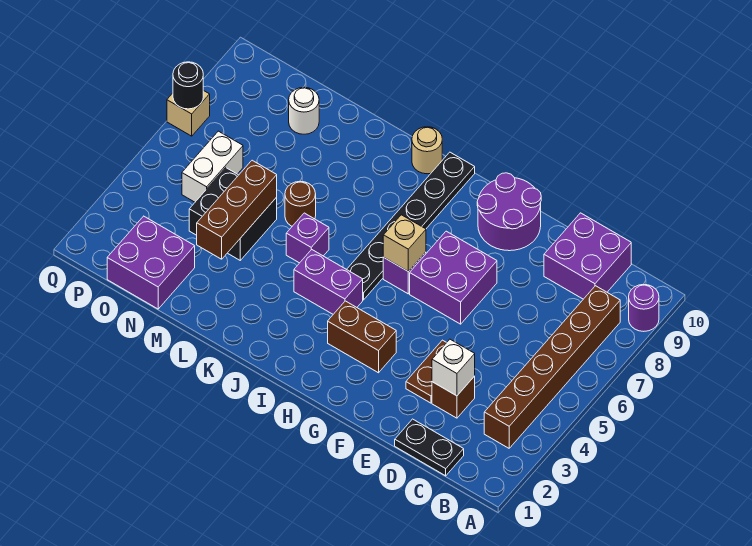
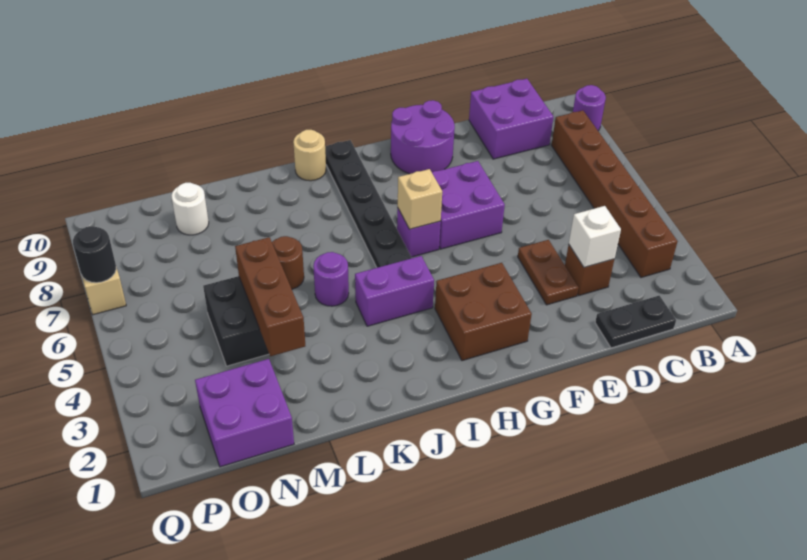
brown 1x2 brick [328,301,396,373] -> brown 2x2 brick [435,263,532,361]
purple 1x1 brick [286,213,329,263] -> purple 1x1 round brick [313,252,349,306]
white 1x2 brick [182,131,243,202] -> none

